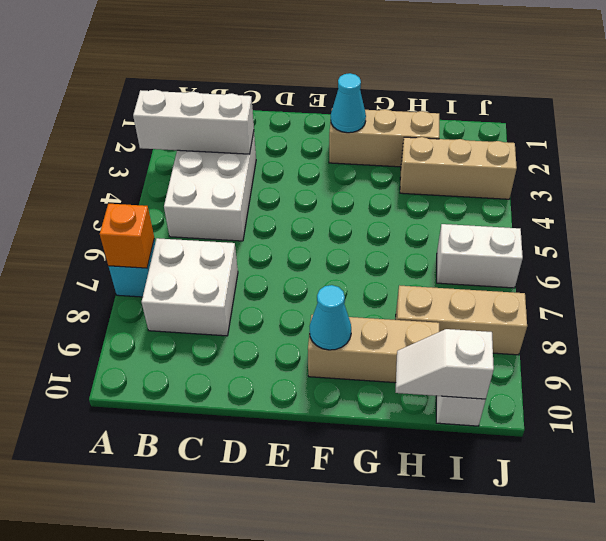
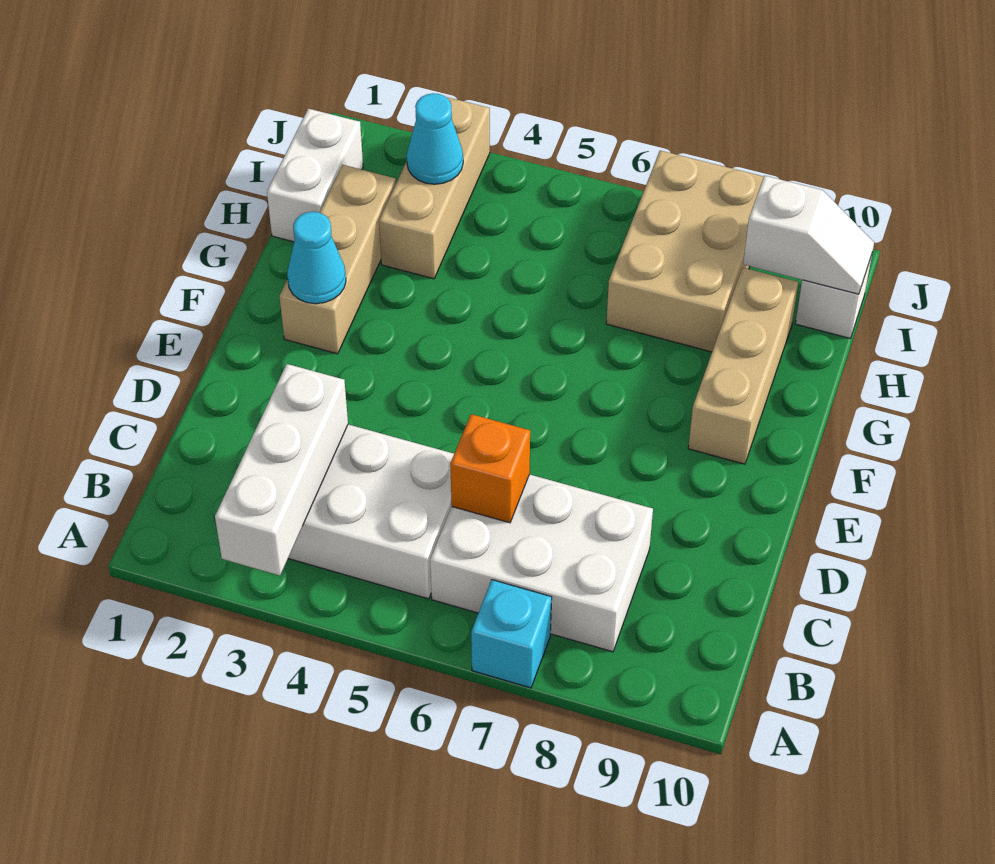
orange 1x1 brick [100,204,154,268] -> orange 1x1 brick moved to [450,414,530,523]
white 2x2 brick [142,238,238,336] -> white 2x3 brick [430,474,653,652]
cyan 1x1 cone [310,285,351,350] -> cyan 1x1 cone moved to [407,93,463,184]
tan 1x3 brick [396,285,527,355] -> tan 2x3 brick [606,151,764,352]
white 1x2 slope [396,329,494,399] -> white 1x2 slope turned to [743,176,874,294]
white 1x2 brick [437,224,523,288] -> white 1x2 brick moved to [267,109,363,242]

